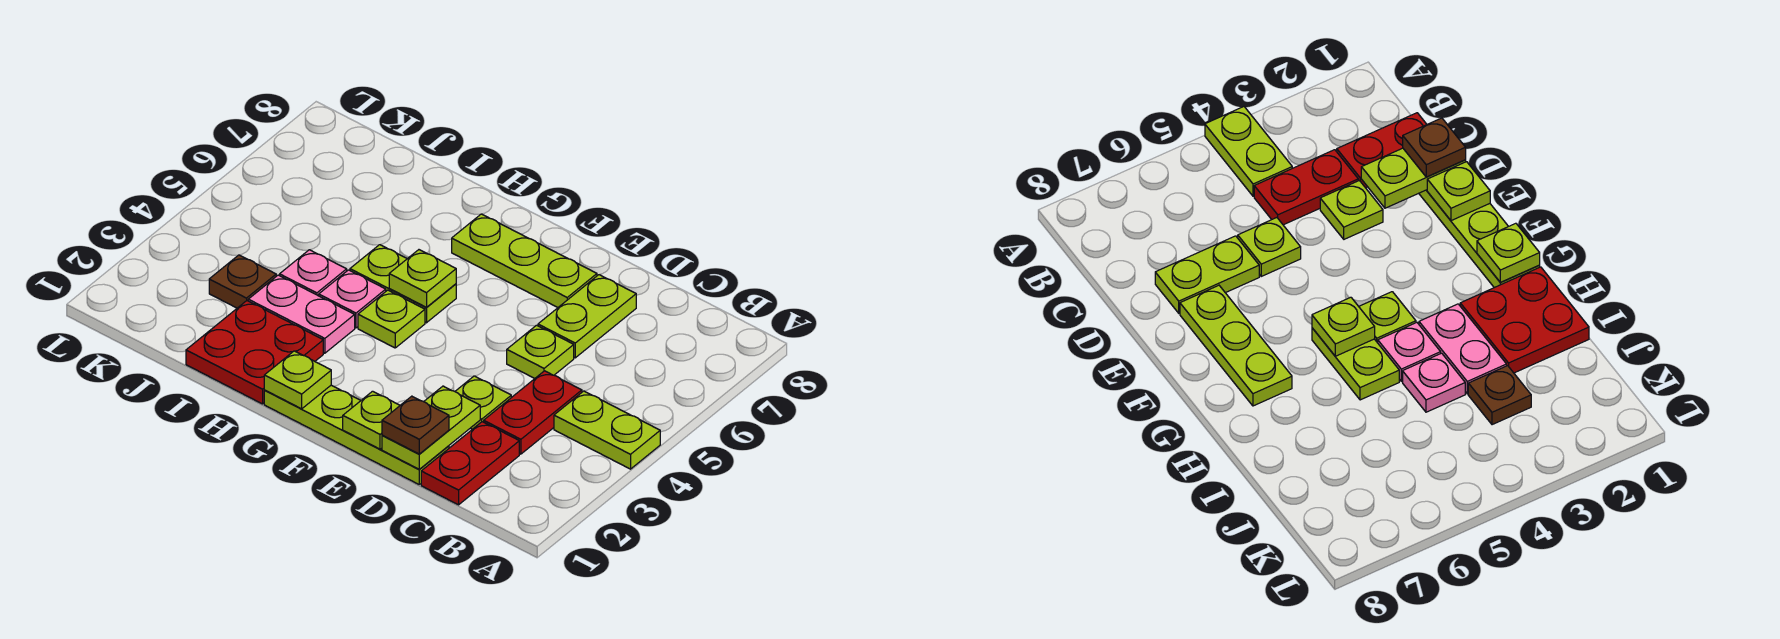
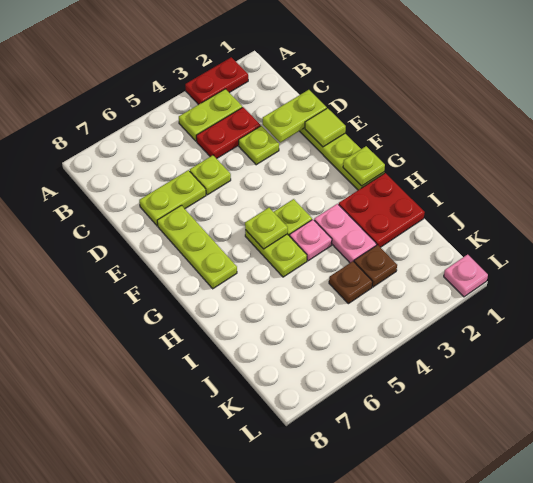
lime 1x2 plate [554,391,660,469] -> lime 1x2 plate turned to [179,89,242,141]
red 1x2 plate [421,422,519,505] -> red 1x2 plate moved to [185,57,248,105]
brown 1x1 plate [382,396,449,454] -> brown 1x1 plate moved to [329,261,373,304]
lime 1x1 plate [343,391,400,449] -> lime 1x1 tile [305,108,346,147]
pink 1x1 plate [280,250,347,296] -> pink 1x1 plate moved to [444,255,488,297]

